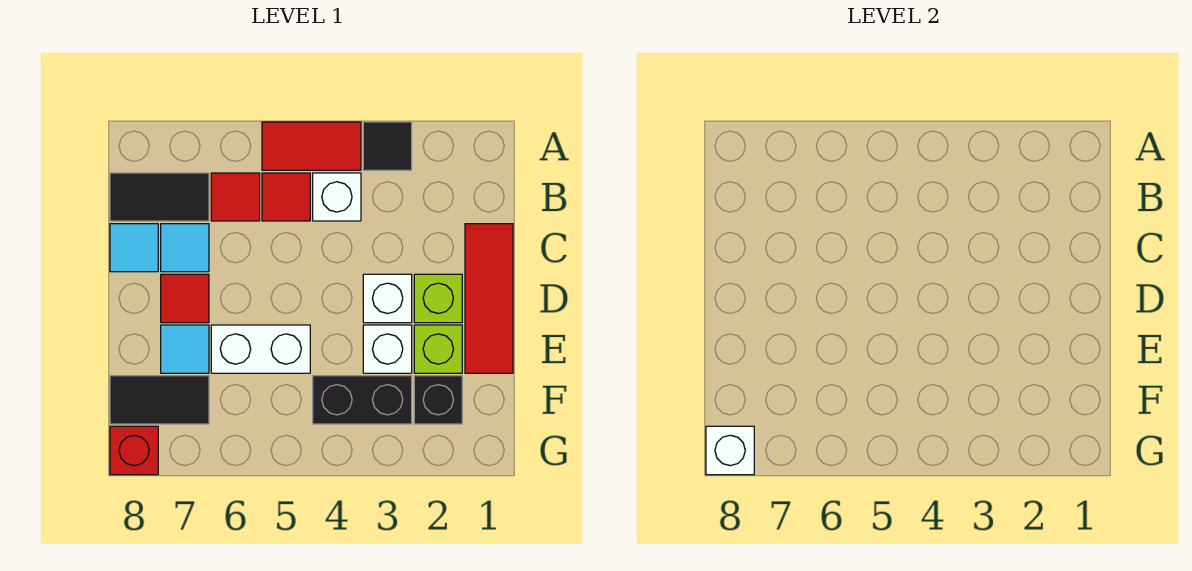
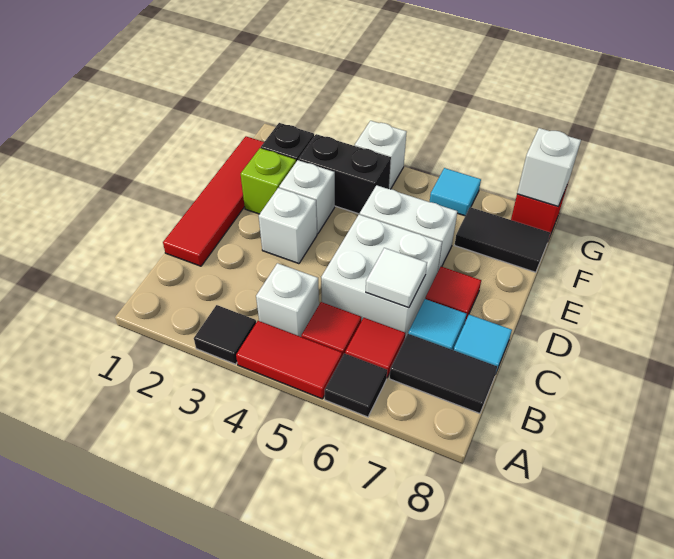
none -> black 1x1 tile [325,354,387,417]
red 1x3 tile [465,224,513,373] -> red 1x4 tile [163,136,264,266]
none -> white 2x2 brick [321,214,442,338]
none -> white 1x1 tile [366,248,427,308]
lime 1x1 brick [414,274,462,323] -> none
cyan 1x1 tile [161,325,209,373] -> cyan 1x1 tile moved to [430,168,481,216]
none -> white 1x1 brick [355,121,407,189]

